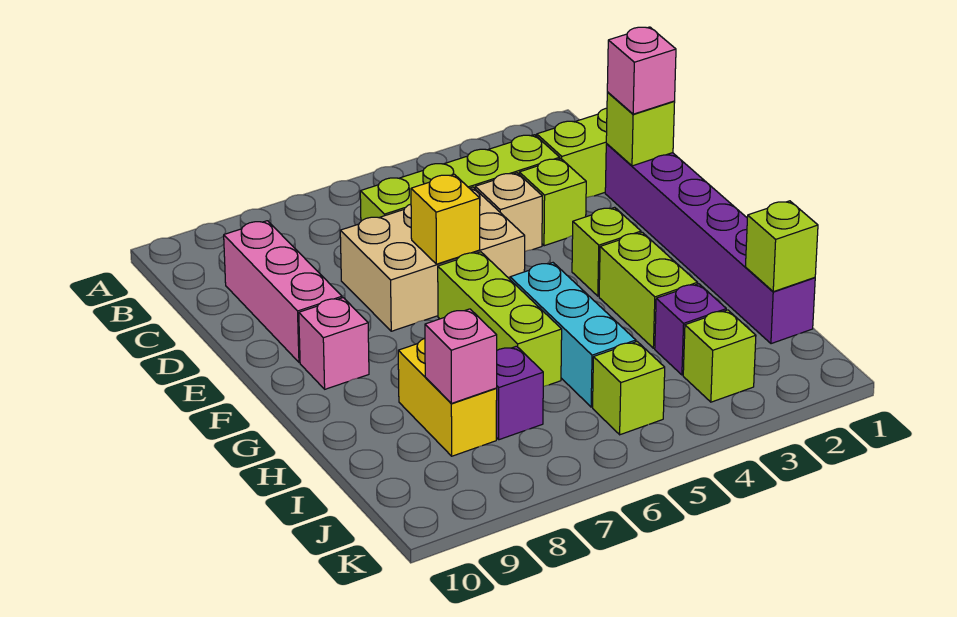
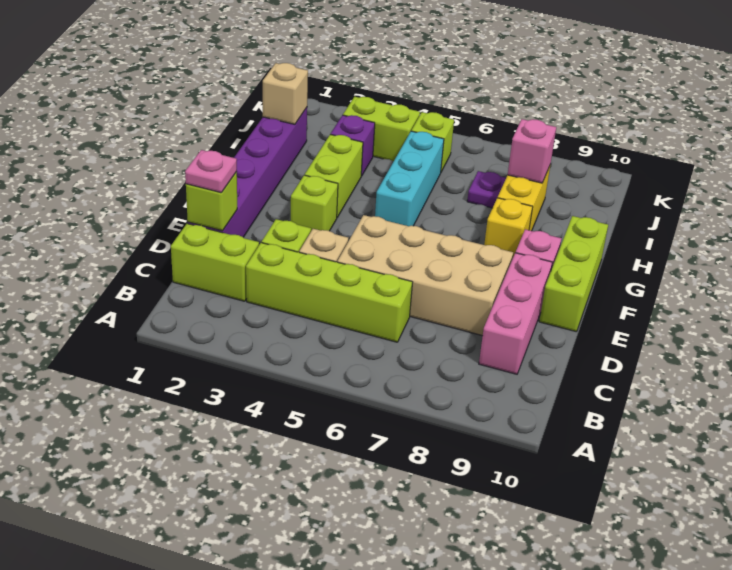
pink 1x1 brick [607,27,676,114] -> pink 1x1 plate [185,150,237,193]
tan 2x3 brick [340,187,525,331] -> tan 2x4 brick [337,215,513,336]
yellow 1x1 brick [411,174,480,264] -> yellow 1x1 brick moved to [484,198,533,259]
lime 1x3 brick [438,252,562,387] -> lime 1x3 brick moved to [539,216,608,332]
lime 1x1 brick [745,201,818,292] -> tan 1x1 brick [263,63,308,124]
purple 1x1 brick [496,346,543,440] -> purple 1x1 plate [467,171,506,208]
lime 1x1 brick [683,310,756,402] -> lime 1x2 brick [343,97,420,161]

